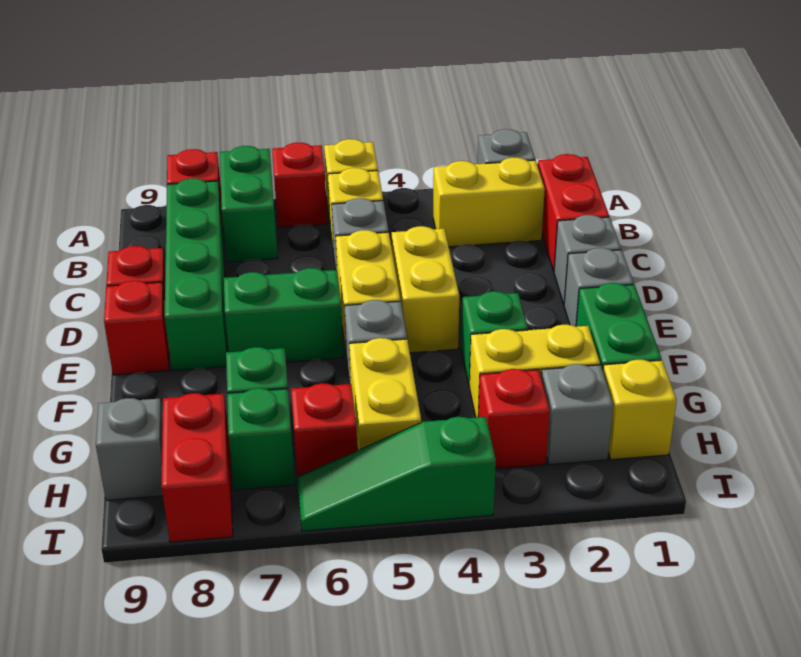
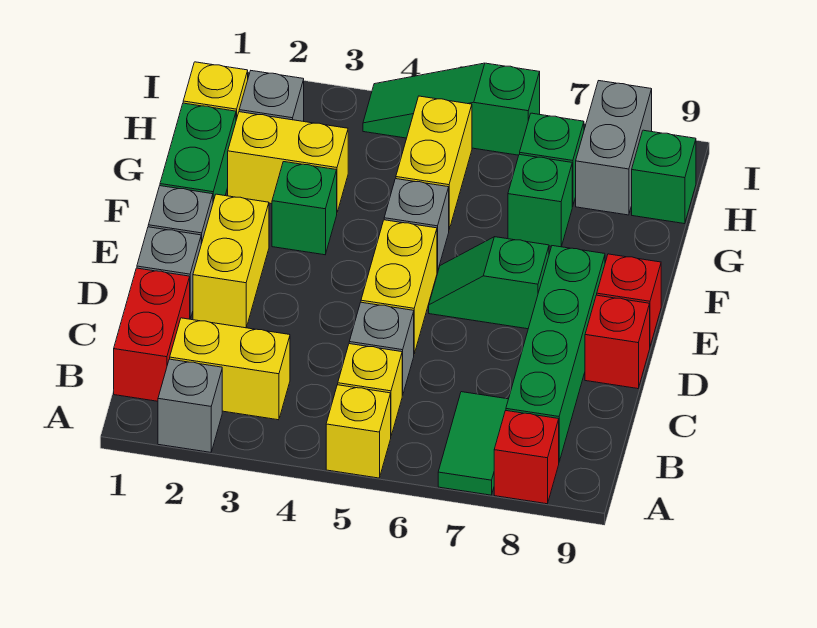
red 1x1 brick [272,142,327,228] -> none
green 1x2 brick [220,146,278,262] -> green 1x2 tile [438,392,508,495]
yellow 1x2 brick [392,226,459,353] -> yellow 1x2 brick moved to [193,194,269,328]
green 1x2 brick [224,268,344,362] -> green 1x2 slope [429,237,549,329]
red 1x1 brick [478,369,550,469] -> none
red 1x1 brick [291,383,357,477] -> none
red 1x2 brick [161,393,233,542] -> grey 1x2 brick [576,81,652,215]
grey 1x1 brick [96,398,163,500] -> green 1x1 brick [632,130,696,224]
green 1x3 slope [298,417,496,531] -> green 1x3 slope turned to [363,63,540,155]

